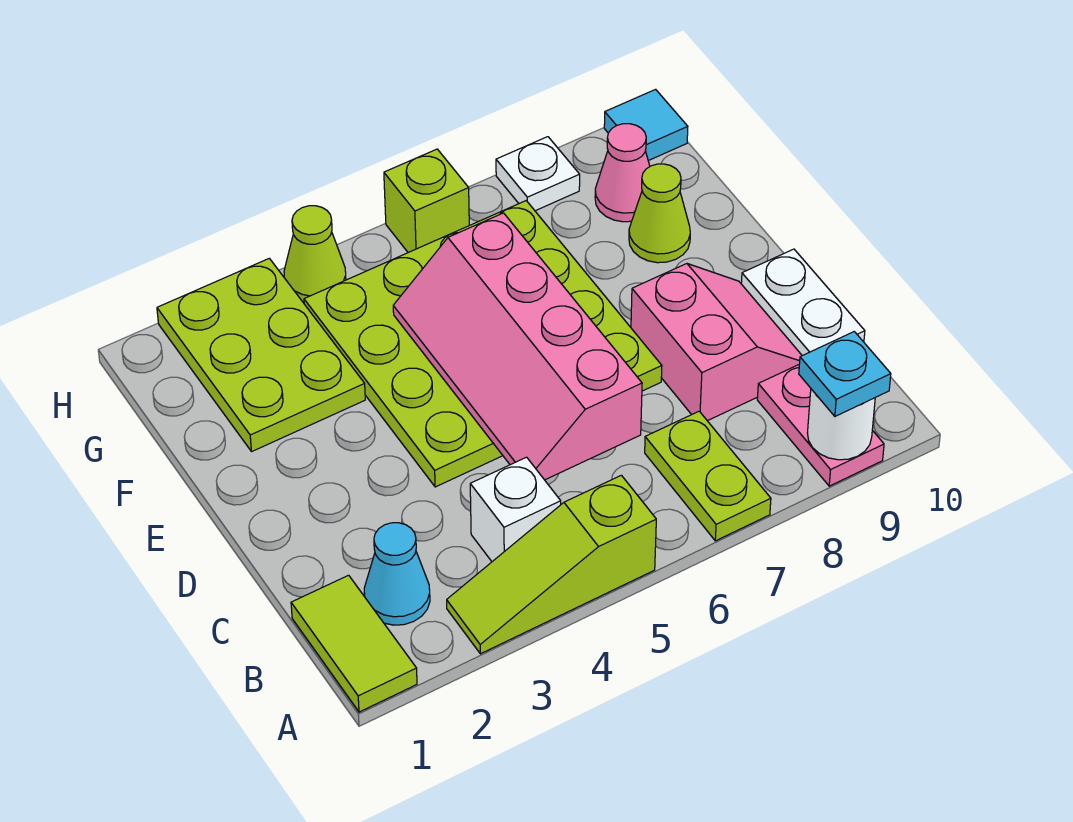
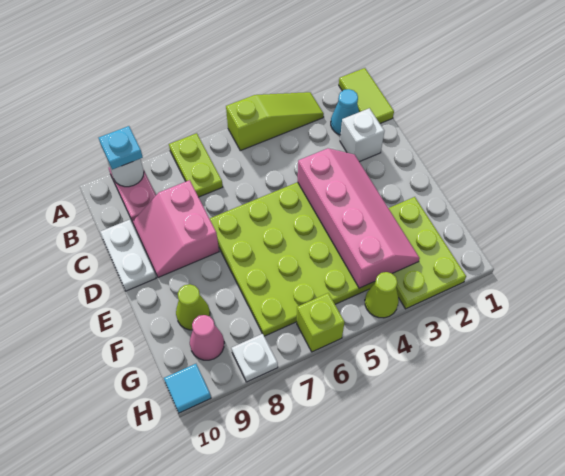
white 1x1 brick [470,457,561,561] -> white 1x1 brick moved to [340,108,384,162]
pink 2x4 slope [393,213,642,480] -> pink 2x4 slope moved to [298,148,420,288]

